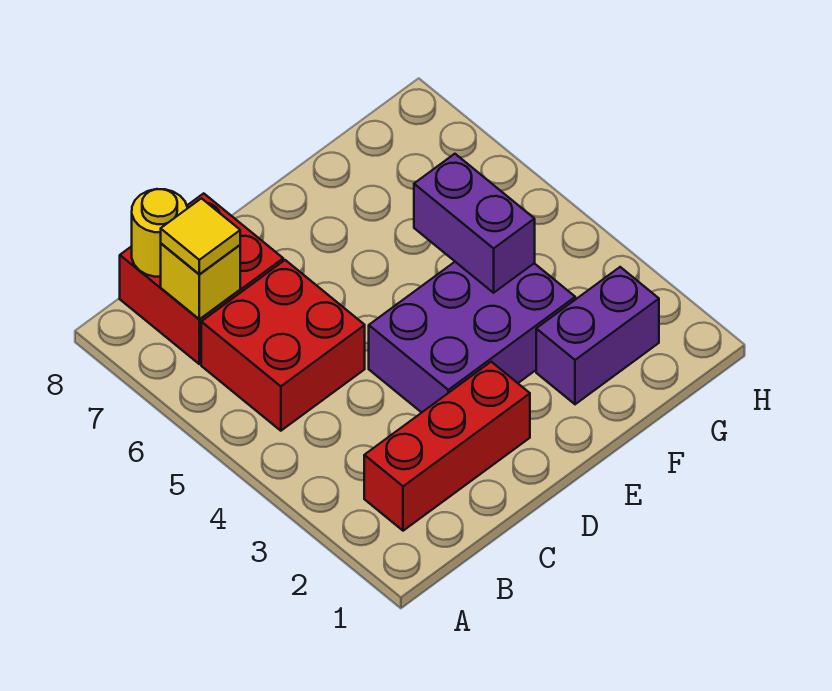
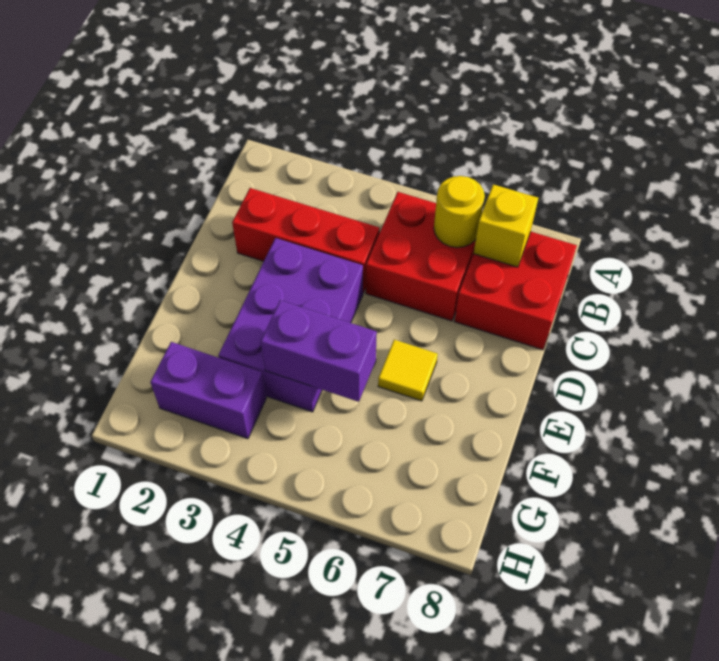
red 1x3 brick [364,362,530,531] -> red 1x3 brick turned to [232,188,380,293]
yellow 1x1 tile [161,199,240,274] -> yellow 1x1 tile moved to [378,340,438,401]
yellow 1x1 round brick [132,189,188,277] -> yellow 1x1 round brick moved to [434,176,485,248]
purple 1x2 brick [536,267,659,404] -> purple 1x2 brick turned to [151,342,266,439]

